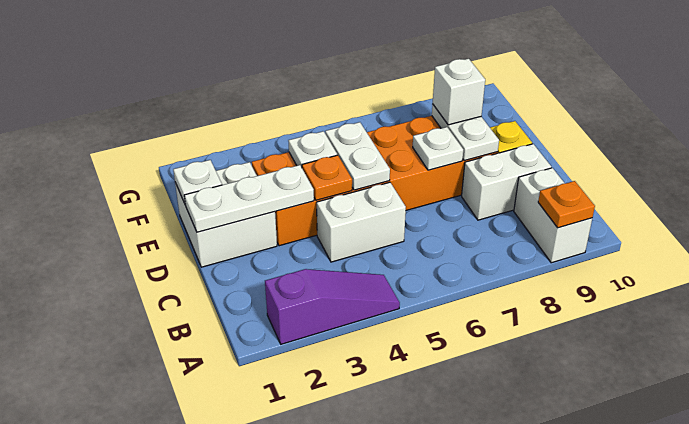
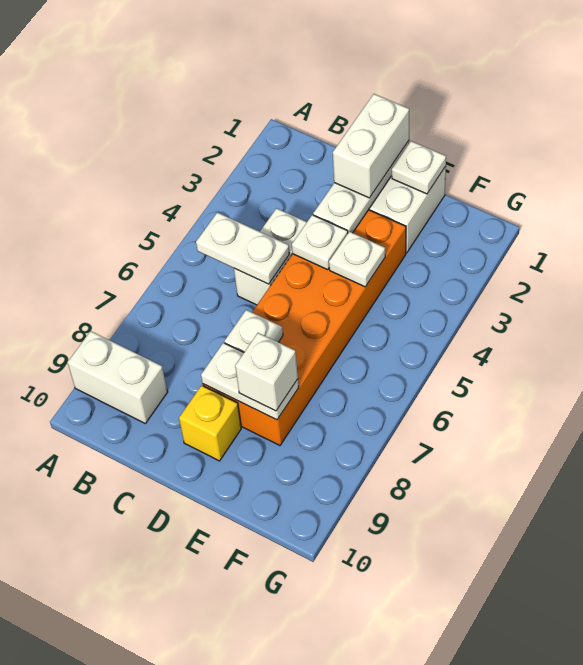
purple 1x3 slope [265,269,400,344] -> none
orange 1x1 plate [538,181,595,228] -> none
white 1x2 brick [462,144,551,220] -> white 1x2 brick moved to [333,94,409,198]
orange 1x1 plate [302,155,352,200] -> white 1x1 plate [292,215,348,270]
white 1x2 plate [325,122,390,190] -> white 1x2 plate moved to [196,212,290,284]

